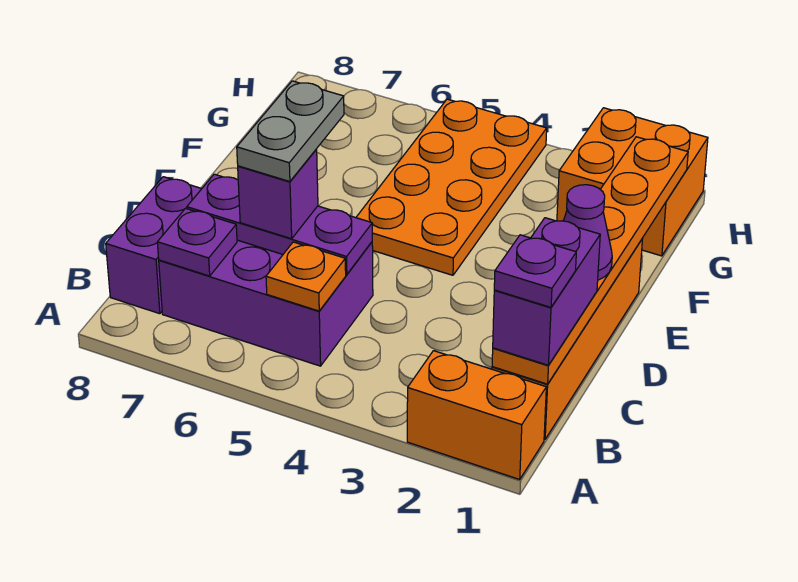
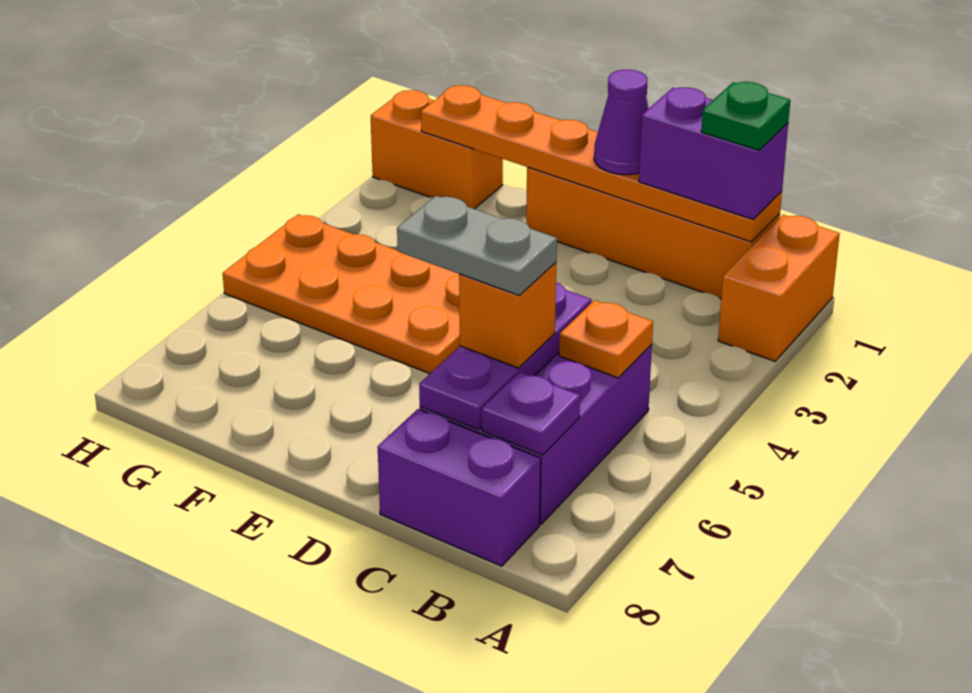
purple 1x1 plate [494,235,576,307] -> green 1x1 plate [701,82,790,150]
purple 1x1 brick [238,149,318,239] -> orange 1x1 brick [459,263,556,368]
orange 2x2 brick [557,108,708,256] -> orange 1x2 brick [371,90,503,209]

